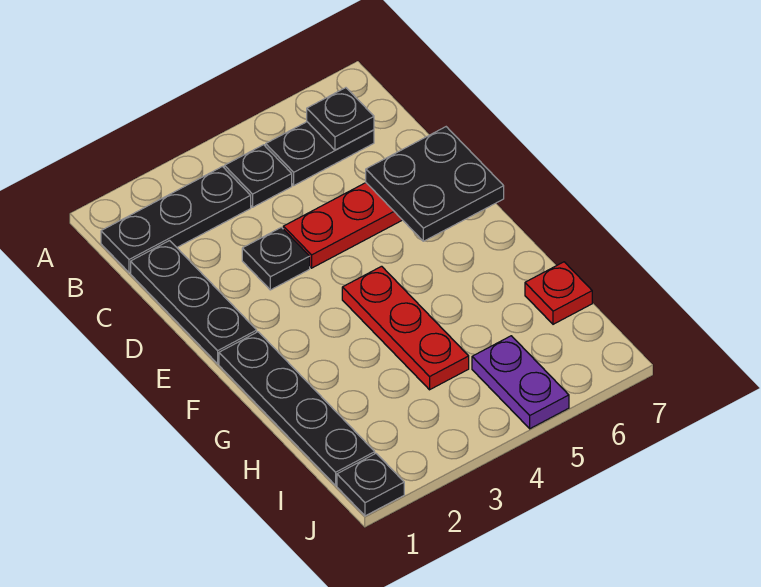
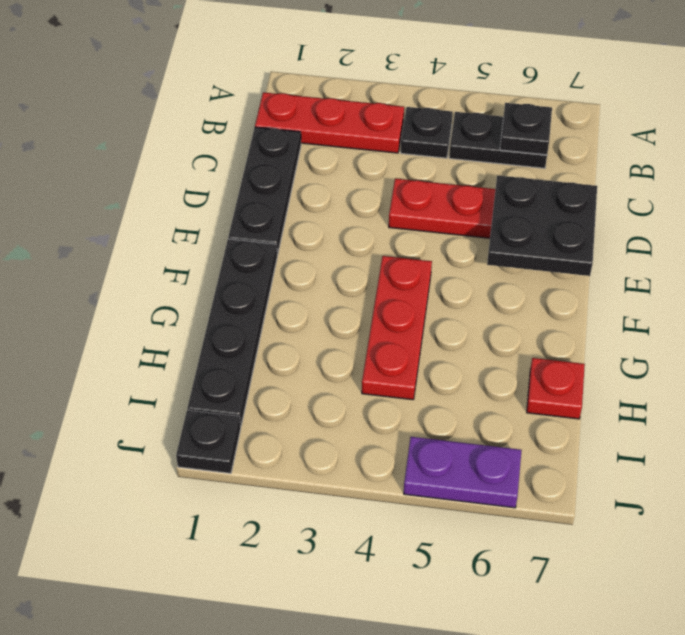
black 1x3 plate [101,167,251,273] -> red 1x3 plate [255,92,404,153]
black 1x1 plate [242,227,310,290] -> none
purple 1x2 plate [472,336,569,429] -> purple 1x2 plate turned to [404,437,522,508]

